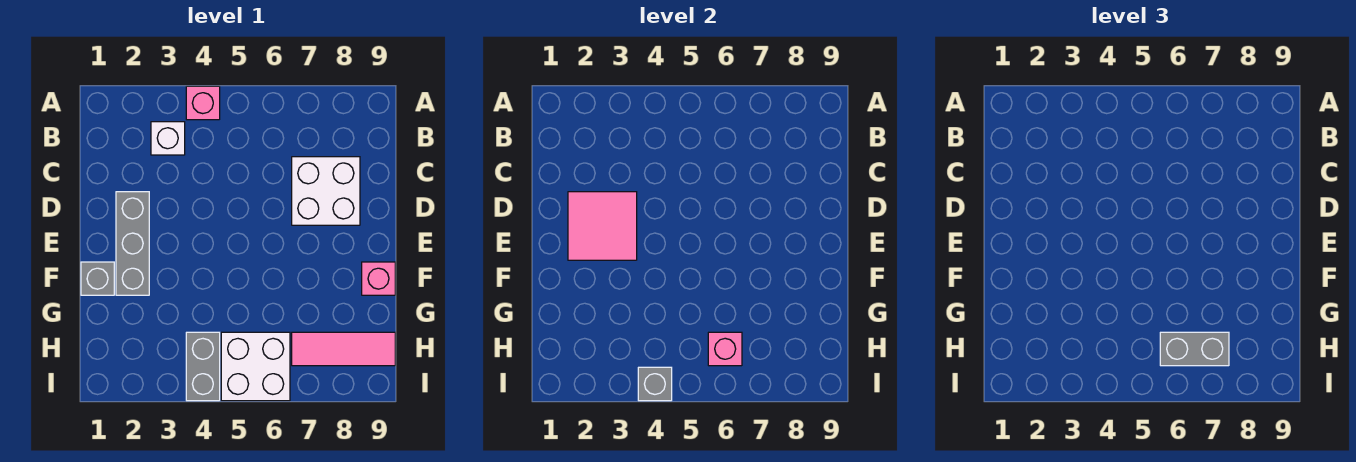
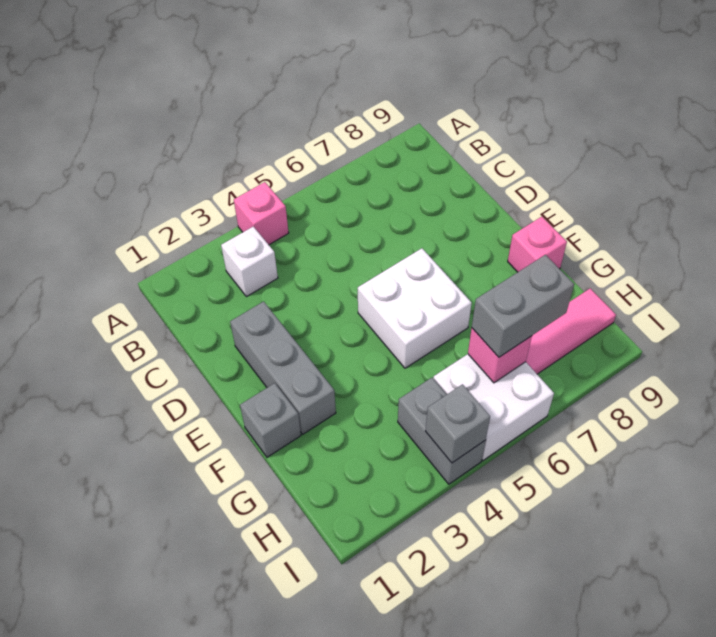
white 2x2 brick [292,157,360,225] -> white 2x2 brick moved to [358,248,472,368]
pink 2x2 tile [568,192,637,260] -> none

